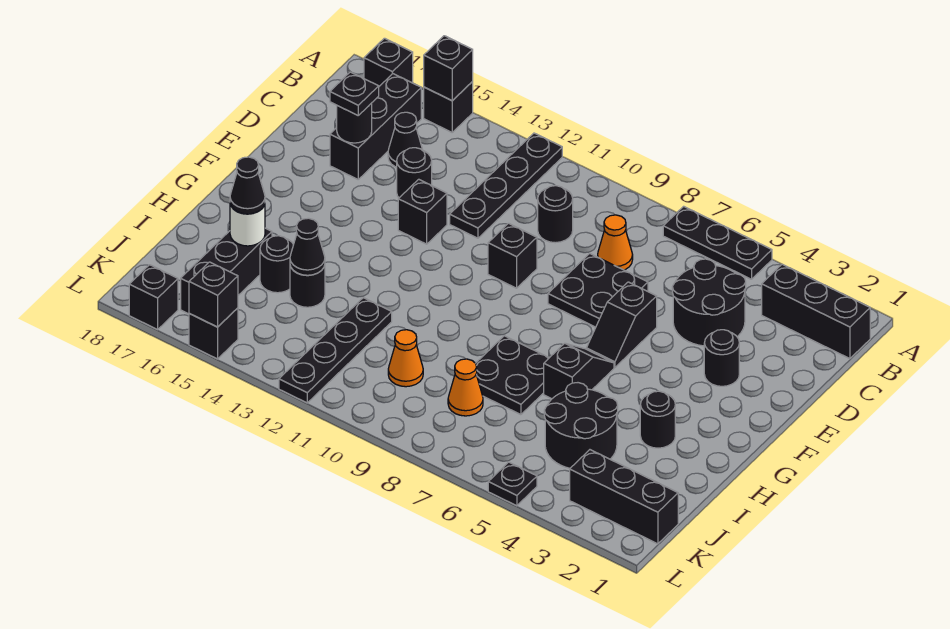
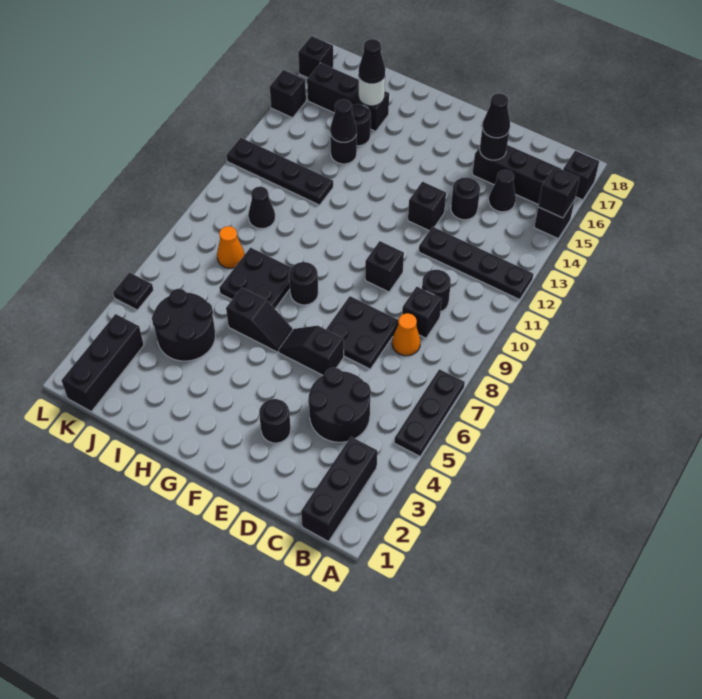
black 1x1 plate [330,72,379,115] -> black 1x1 cone [482,93,510,138]
black 1x1 round brick [640,391,675,448] -> black 1x1 round brick moved to [289,262,318,305]
orange 1x1 cone [388,330,423,387] -> black 1x1 cone [248,186,275,229]
black 1x1 brick [189,262,238,327] -> black 1x1 brick moved to [402,287,442,338]

